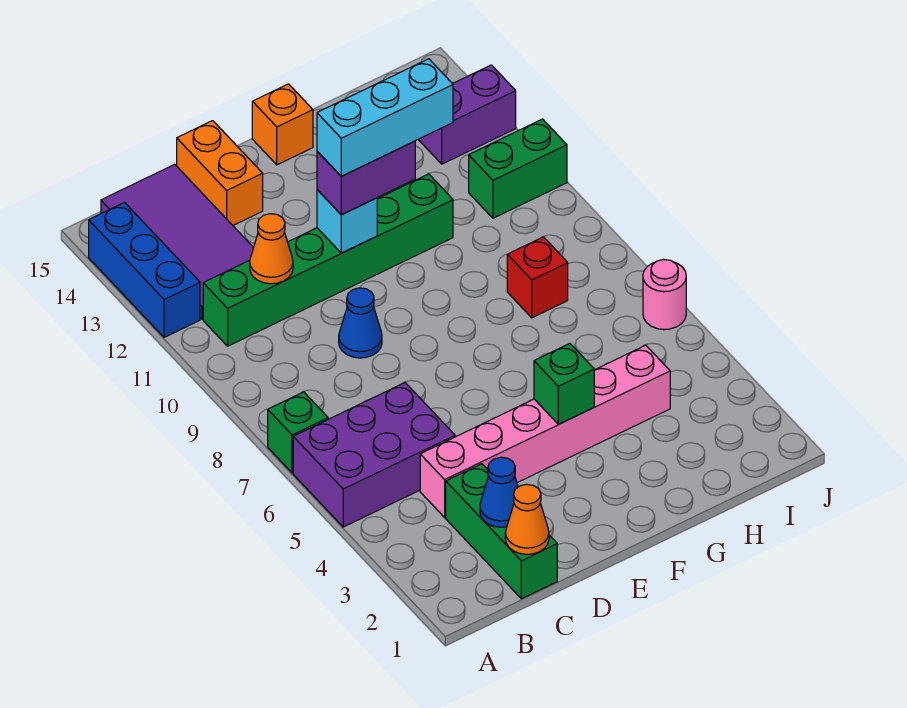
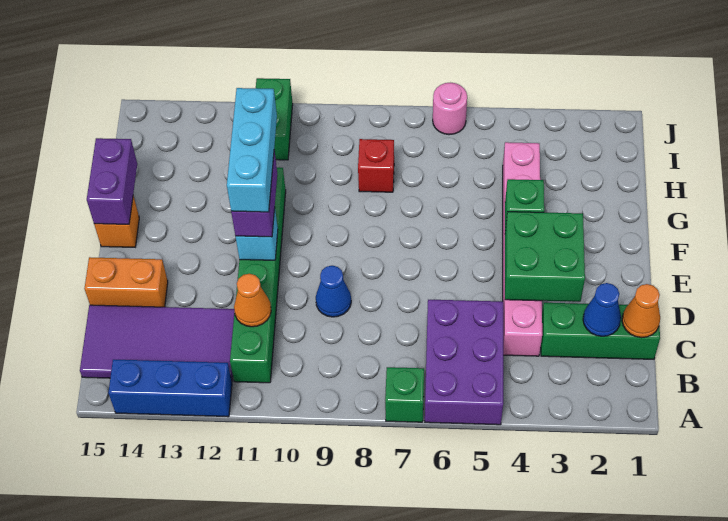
none -> green 2x2 brick [505,212,585,302]
purple 1x2 brick [418,65,516,164] -> purple 1x2 brick moved to [87,138,137,224]

